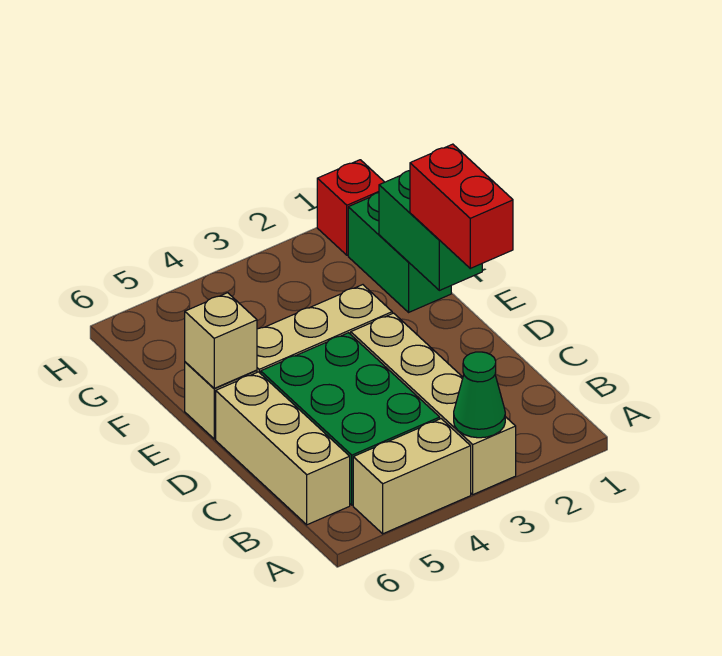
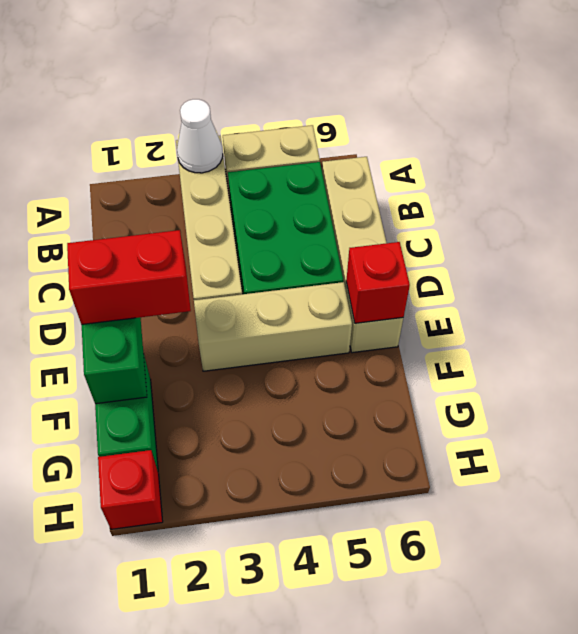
green 1x1 cone [454,352,505,438] -> white 1x1 cone [177,99,223,173]
red 1x2 brick [410,144,513,268] -> red 1x2 brick turned to [67,230,191,325]
tan 1x1 brick [185,293,257,388] -> red 1x1 brick [346,242,410,323]

